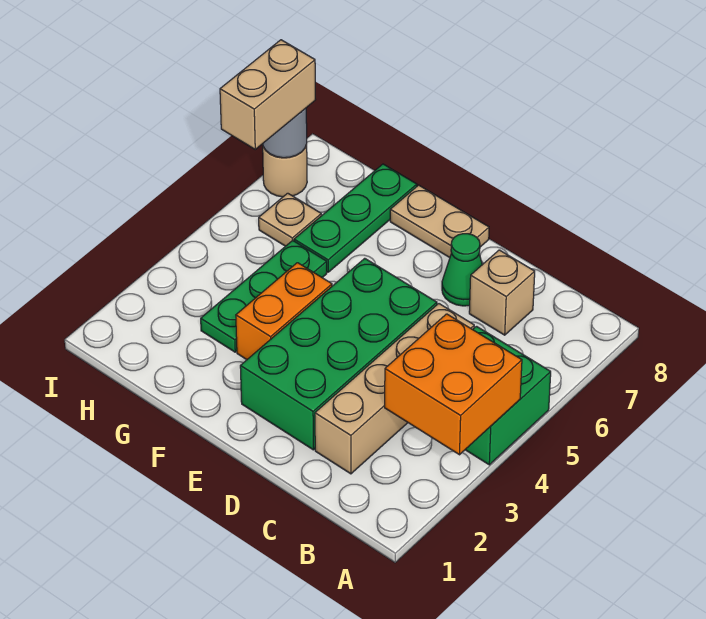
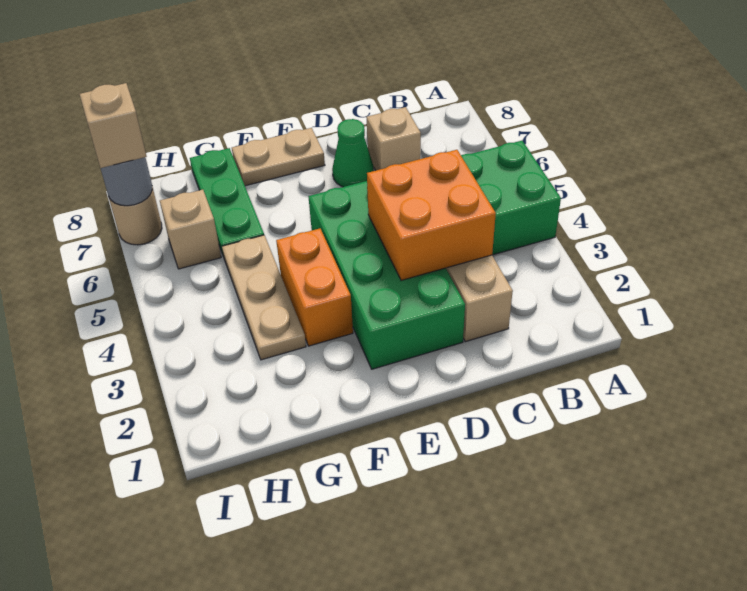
orange 2x2 brick [385,314,522,455] -> orange 2x2 brick moved to [367,150,496,280]
green 1x3 plate [201,240,327,352] -> tan 1x3 plate [222,235,306,360]
tan 1x1 plate [259,193,321,246] -> tan 1x1 brick [160,190,221,269]
tan 1x2 brick [220,40,316,149] -> tan 1x1 brick [80,83,147,168]

